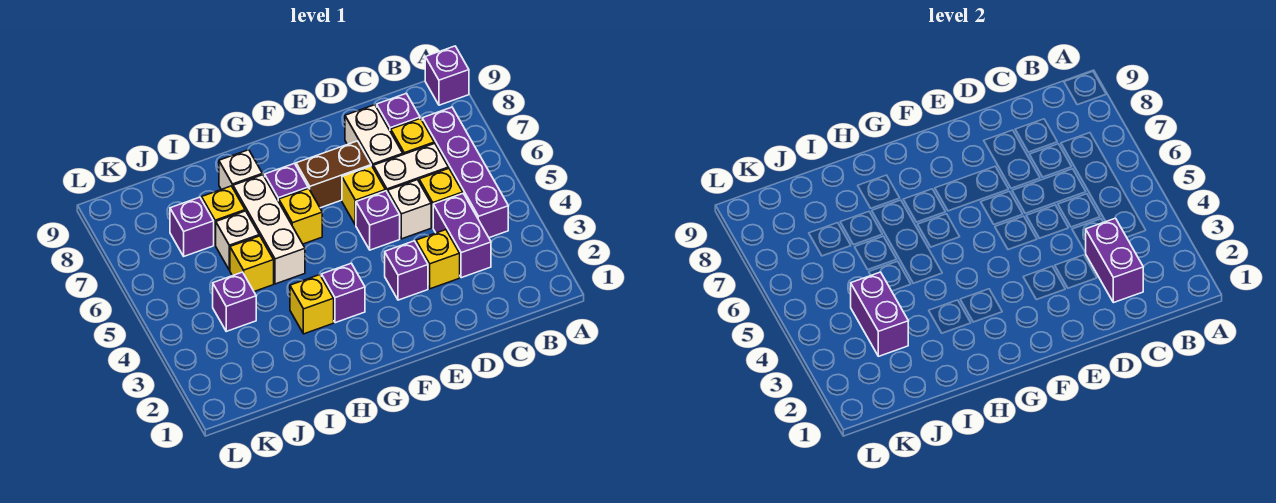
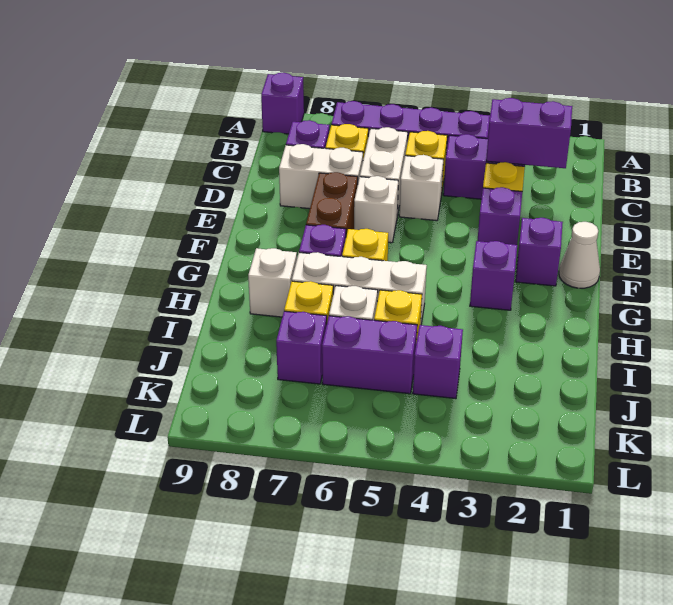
purple 1x1 brick [356,191,400,250] -> purple 1x1 brick moved to [516,218,563,286]
yellow 1x1 brick [342,166,385,225] -> white 1x1 brick [354,176,398,243]
none -> white 1x1 cone [559,222,600,288]
yellow 1x1 brick [290,275,334,334] -> none
purple 1x2 brick [851,272,908,356] -> purple 1x2 brick moved to [322,316,417,394]

